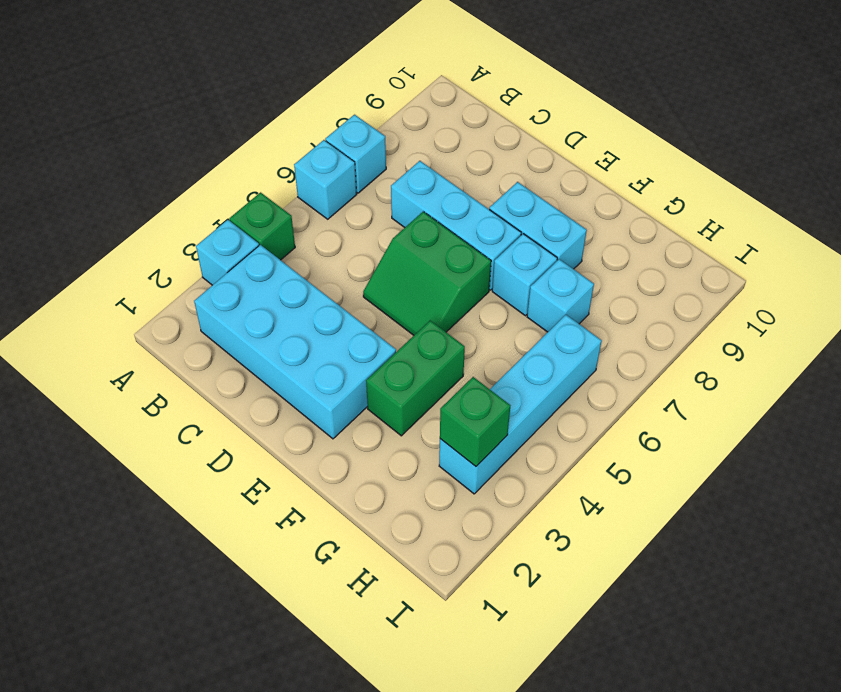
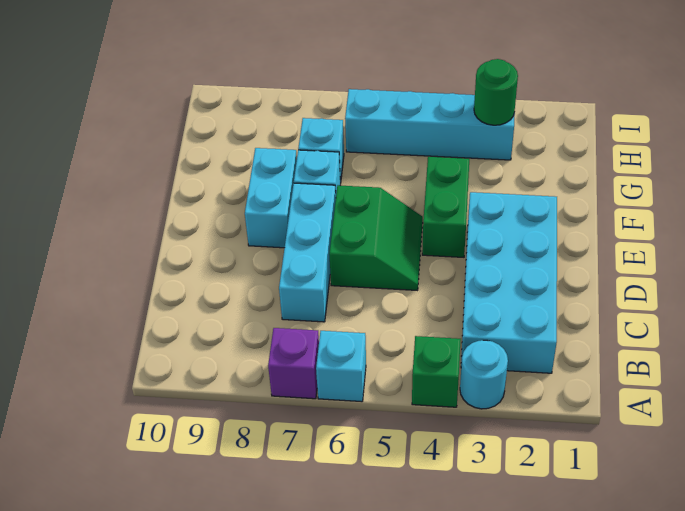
cyan 1x1 brick [196,220,259,285] -> cyan 1x1 round brick [460,340,508,409]
cyan 1x1 brick [325,115,386,193] -> purple 1x1 brick [268,328,319,399]
green 1x2 brick [366,320,465,436] -> green 1x2 brick turned to [422,157,469,257]
green 1x1 brick [440,377,510,466] -> green 1x1 round brick [474,59,518,125]

